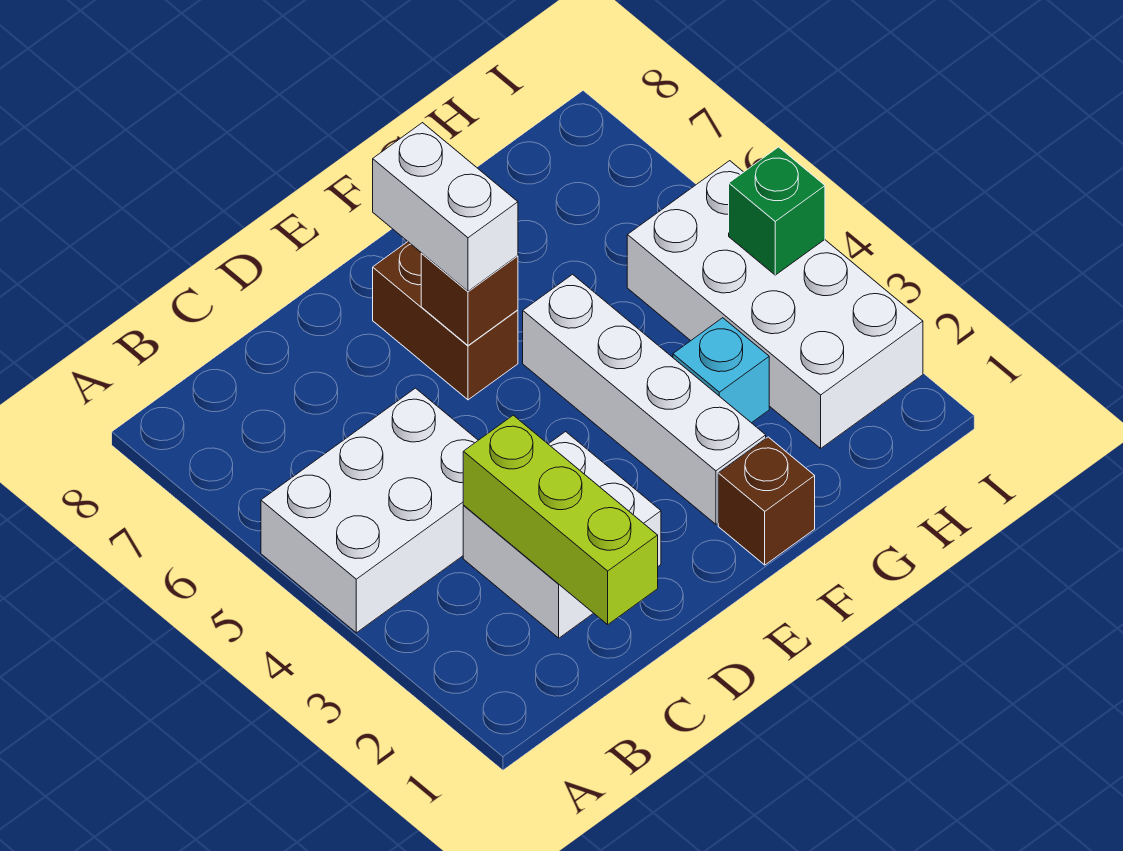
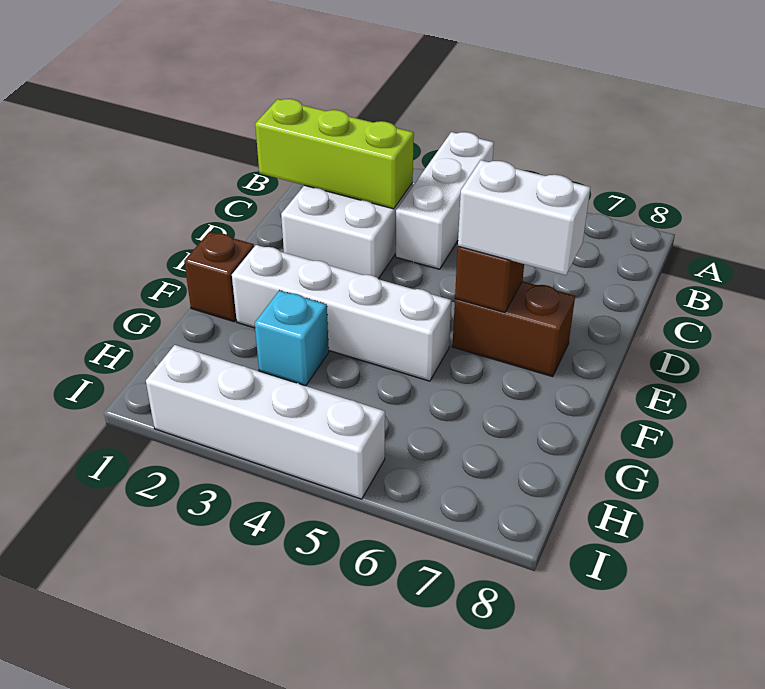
white 2x3 brick [261,388,478,633] -> white 1x3 brick [396,132,494,269]
white 2x4 brick [627,161,923,448] -> white 1x4 brick [146,345,385,499]
green 1x1 brick [729,147,825,275] -> none

